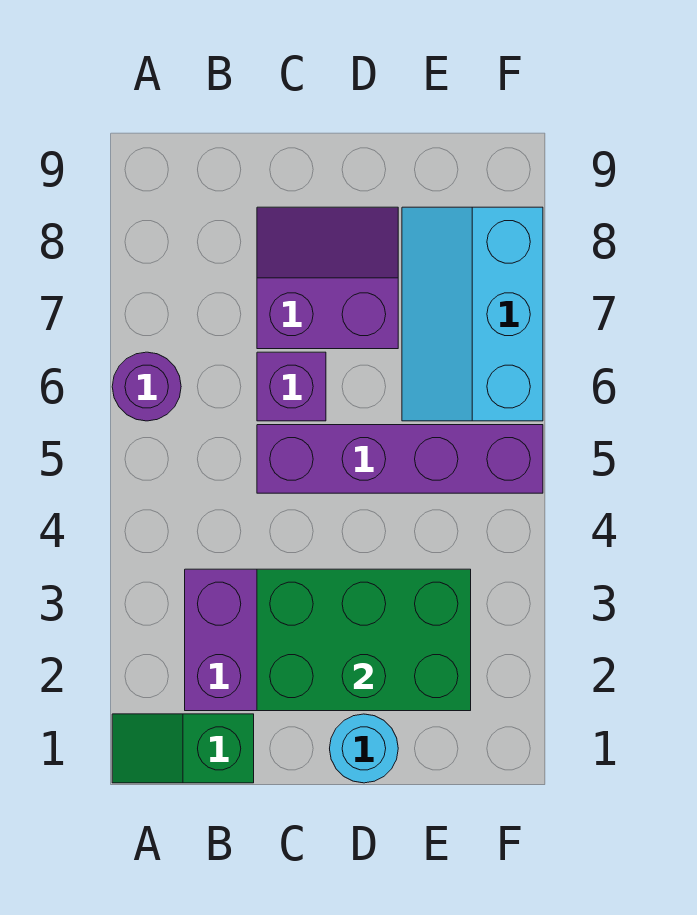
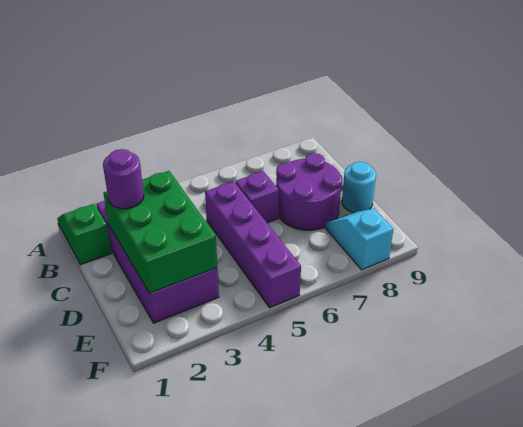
purple 1x1 round brick [112,352,181,421] -> purple 1x1 round brick moved to [103,149,144,209]
purple 2x2 slope [257,207,398,349] -> purple 2x2 round brick [276,153,343,230]
cyan 1x1 round brick [330,714,398,783] -> cyan 1x1 round brick moved to [342,162,376,212]
cyan 2x3 slope [402,207,543,421] -> cyan 1x2 slope [326,208,393,270]

